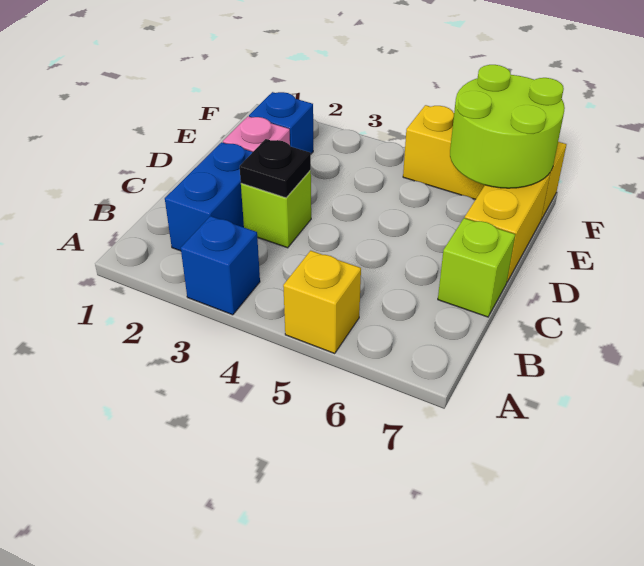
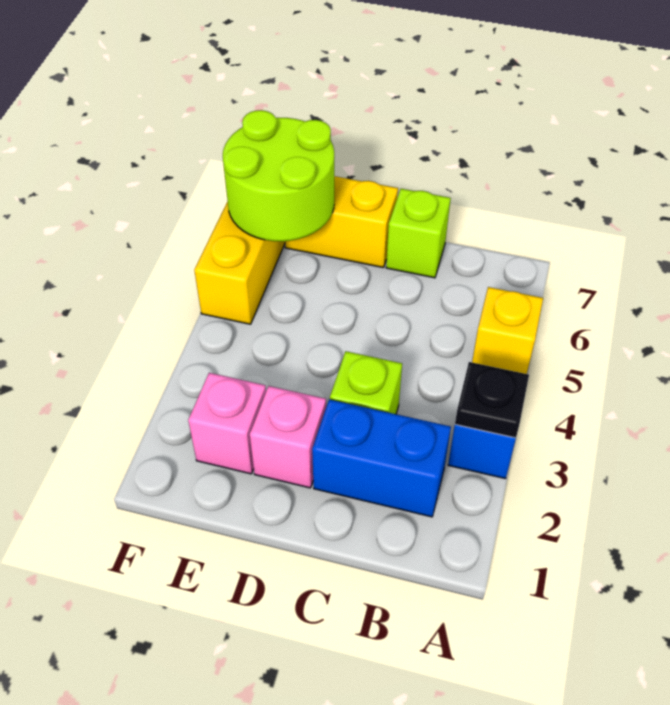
black 1x1 plate [240,139,311,198] -> black 1x1 plate moved to [455,362,529,438]
blue 1x1 brick [249,92,313,154] -> pink 1x1 brick [188,373,266,474]

